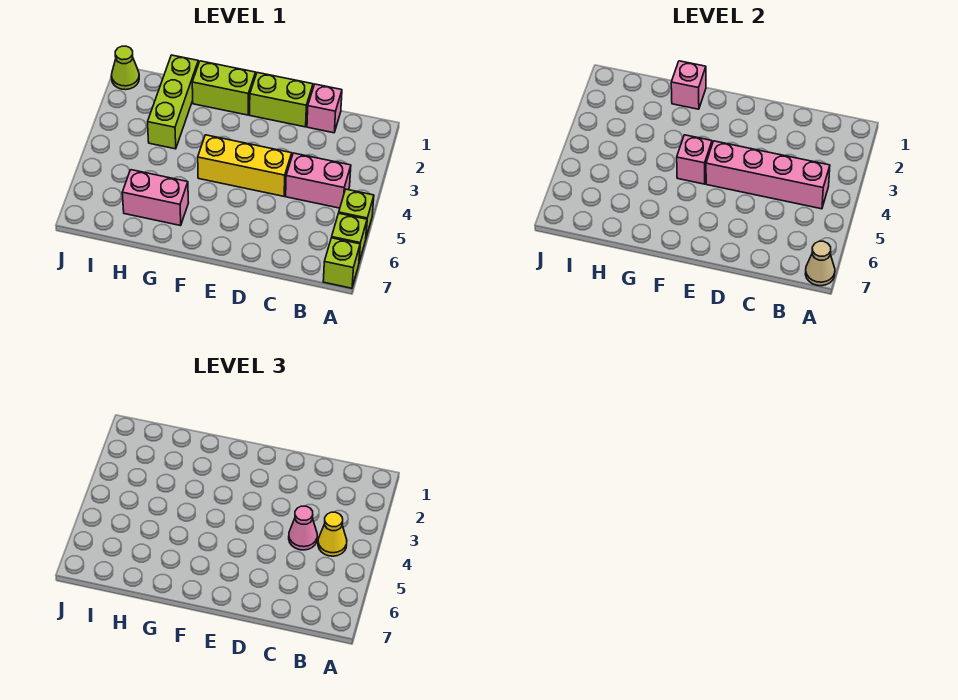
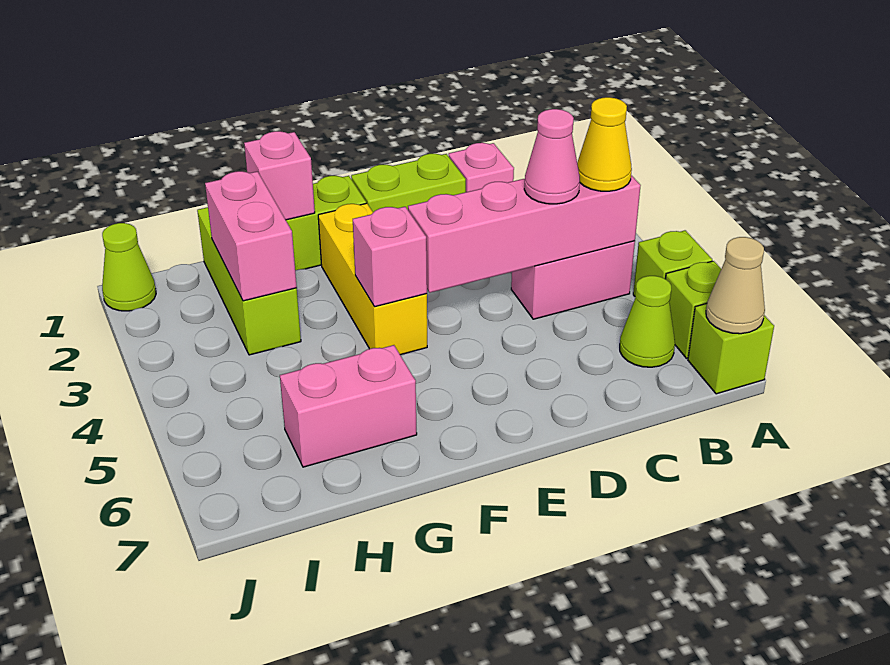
none -> lime 1x1 cone [620,276,675,367]
yellow 1x3 brick [198,135,292,196] -> yellow 1x3 brick turned to [318,203,427,355]
none -> pink 1x2 brick [205,171,297,301]

